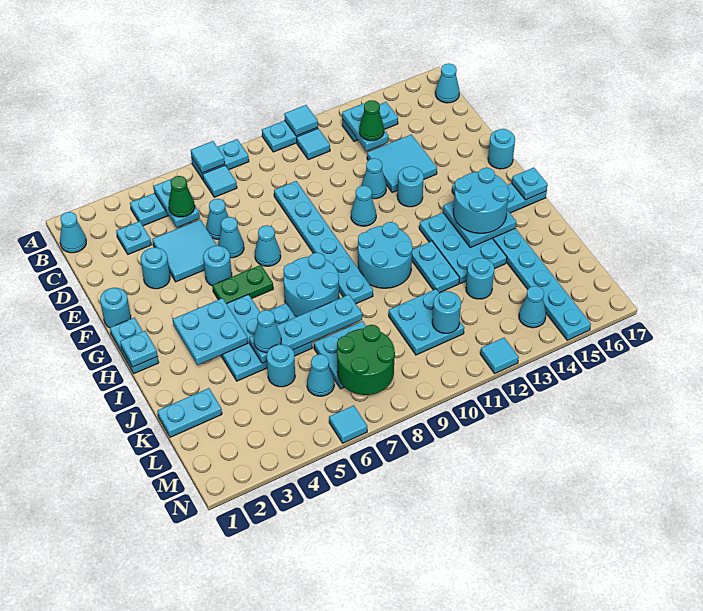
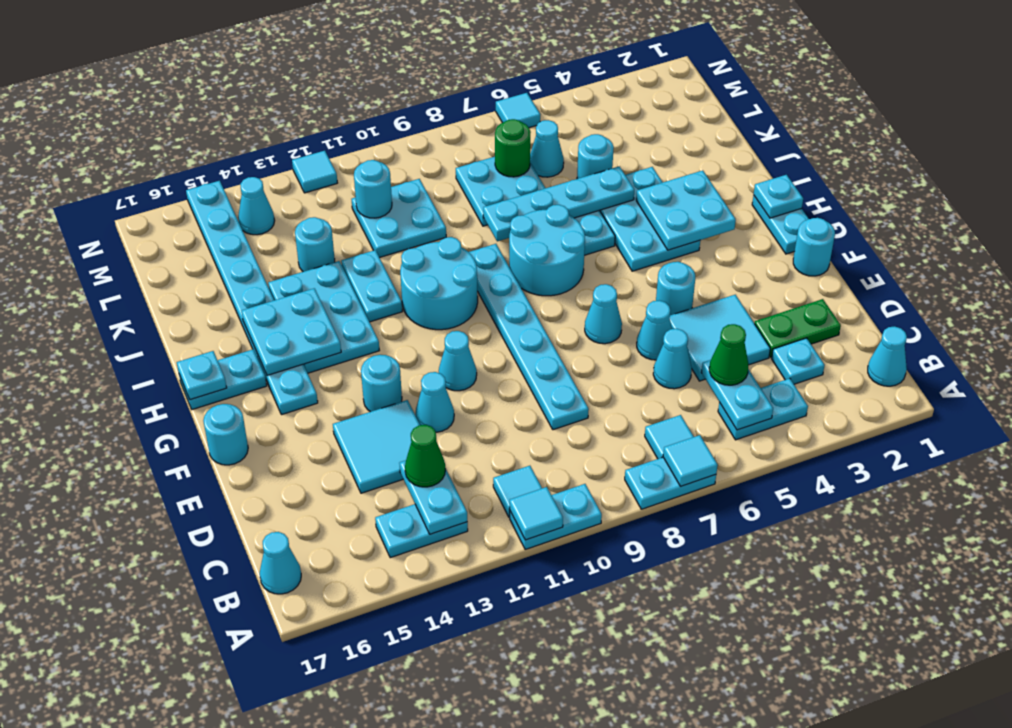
cyan 1x1 round brick [141,248,170,289] -> none
green 1x2 plate [213,265,273,304] -> green 1x2 plate moved to [755,299,841,357]
cyan 2x2 round brick [453,168,510,233] -> none
cyan 1x1 cone [254,310,281,353] -> none
cyan 1x2 plate [157,388,222,437] -> none
green 2x2 round brick [337,325,395,395] -> green 1x1 round brick [495,119,531,177]

